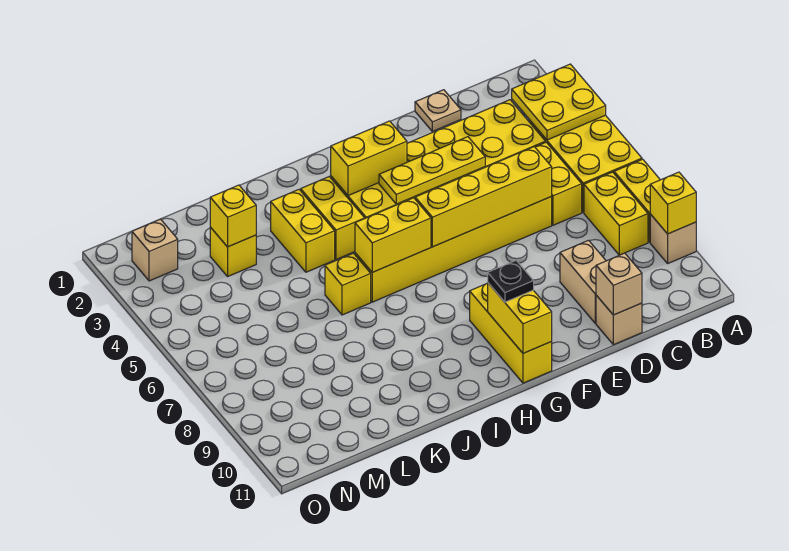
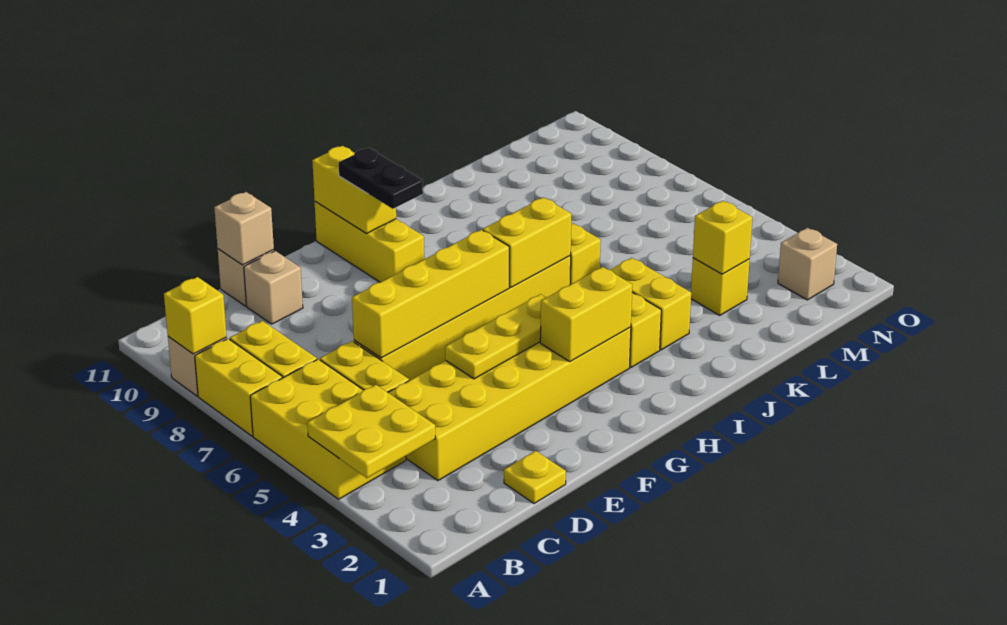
tan 1x1 plate [415,90,461,132] -> yellow 1x1 plate [504,451,566,504]
tan 1x2 brick [560,240,606,323] -> tan 1x1 brick [244,251,303,324]
black 1x1 plate [488,260,534,302] -> black 1x2 plate [339,148,423,209]

